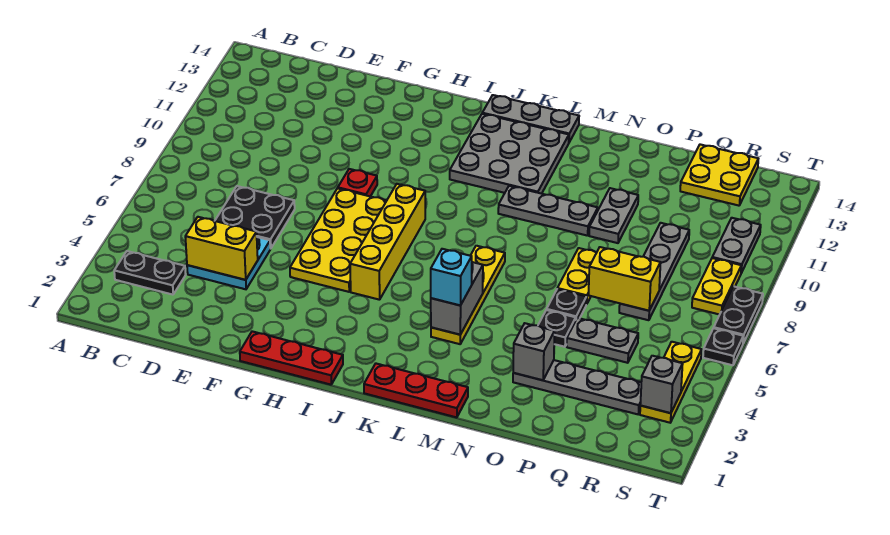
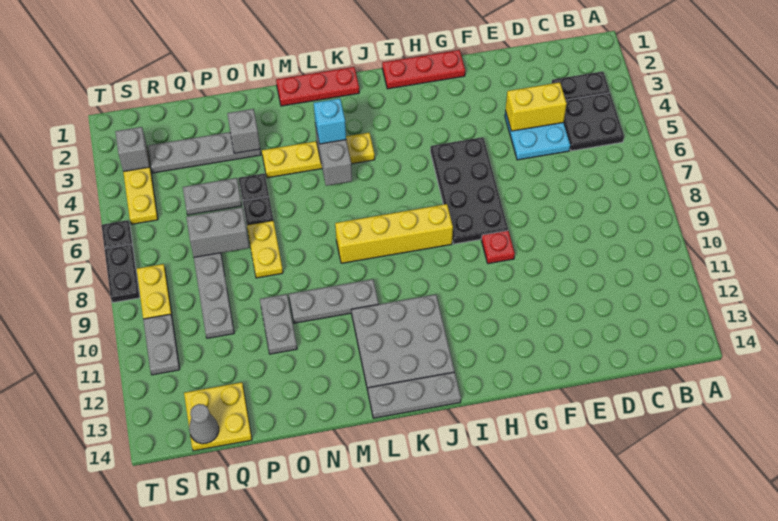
black 2x2 plate [215,186,295,249] -> black 2x2 plate moved to [564,93,624,151]
yellow 2x4 plate [290,188,387,292] -> black 2x4 plate [430,137,508,244]
yellow 1x4 brick [350,184,425,300] -> yellow 1x4 brick turned to [335,204,453,263]
yellow 1x4 plate [431,246,505,344] -> yellow 1x4 plate turned to [262,133,375,178]
yellow 1x2 brick [589,247,661,311] -> grey 1x2 brick [186,207,249,257]
none -> grey 1x1 cone [189,404,219,444]

